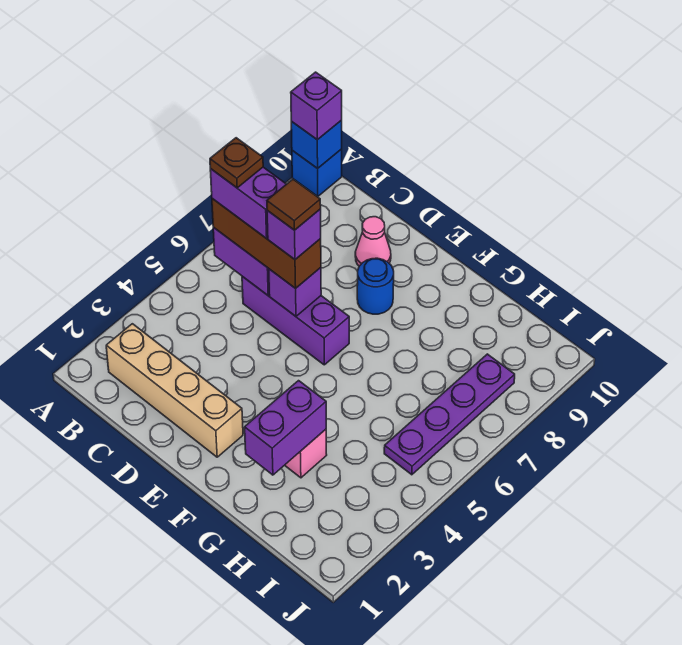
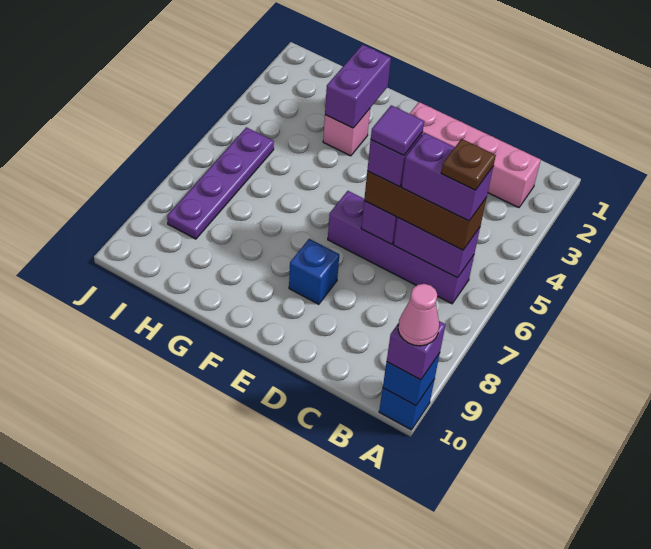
tan 1x4 brick [106,324,243,457] -> pink 1x4 brick [410,102,541,208]
purple 1x3 brick [242,276,349,365] -> purple 1x4 brick [328,191,474,304]
brown 1x1 tile [267,179,321,230] -> purple 1x1 tile [371,105,424,155]
pink 1x1 cone [355,217,391,266] -> pink 1x1 cone moved to [398,284,439,346]
blue 1x1 round brick [357,258,394,314] -> blue 1x1 brick [289,239,339,304]

